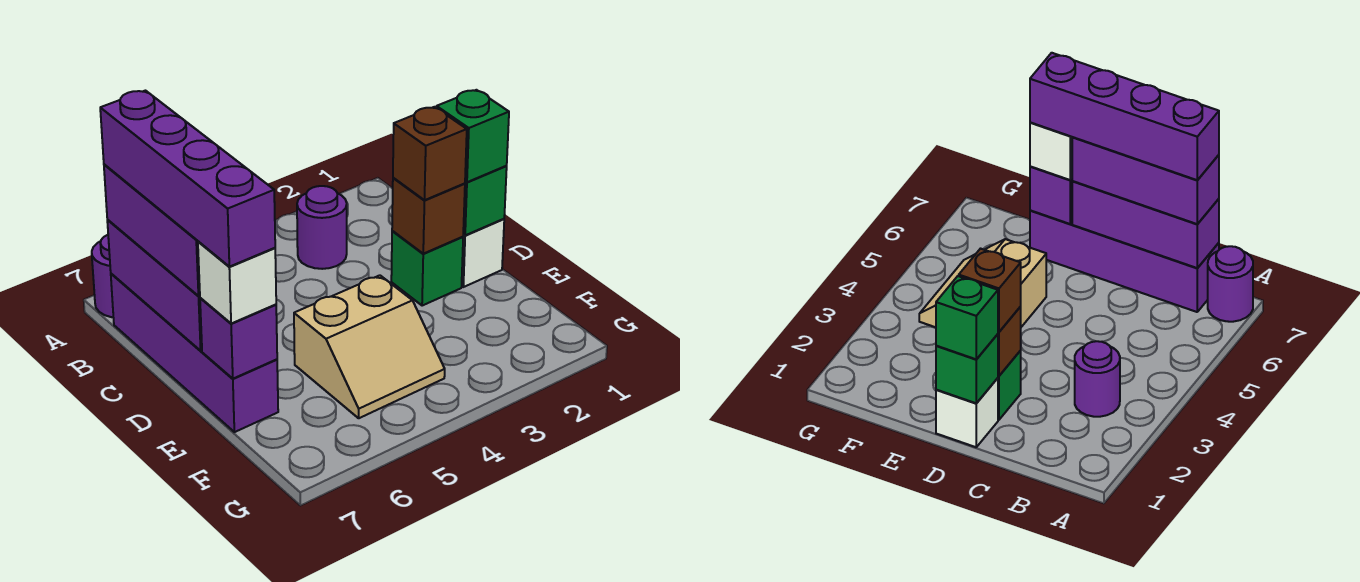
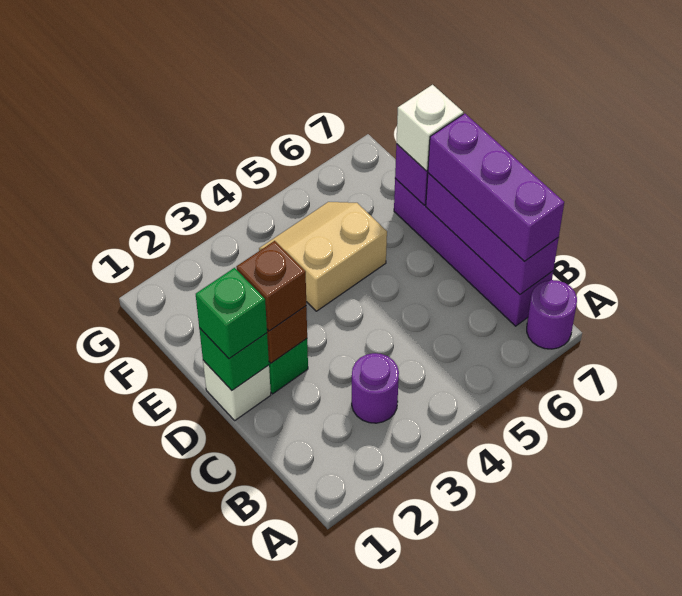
purple 1x4 brick [100,91,275,267] -> none

